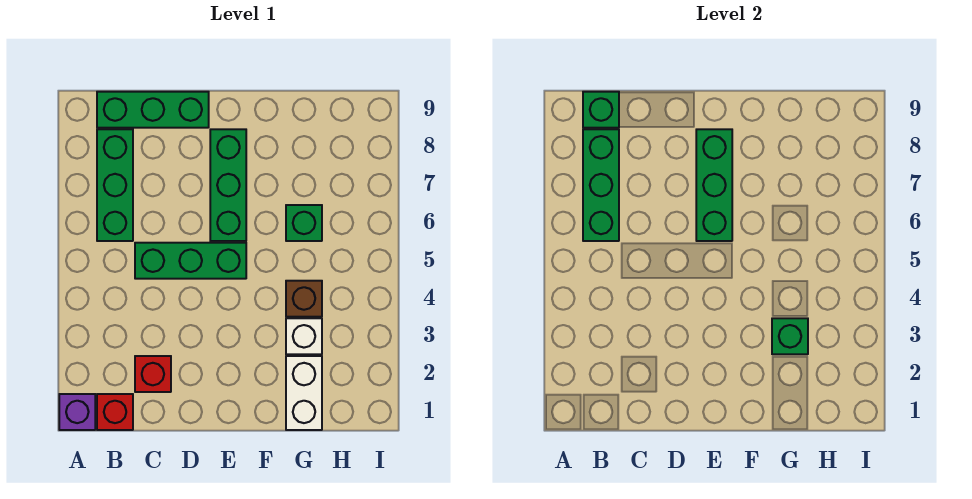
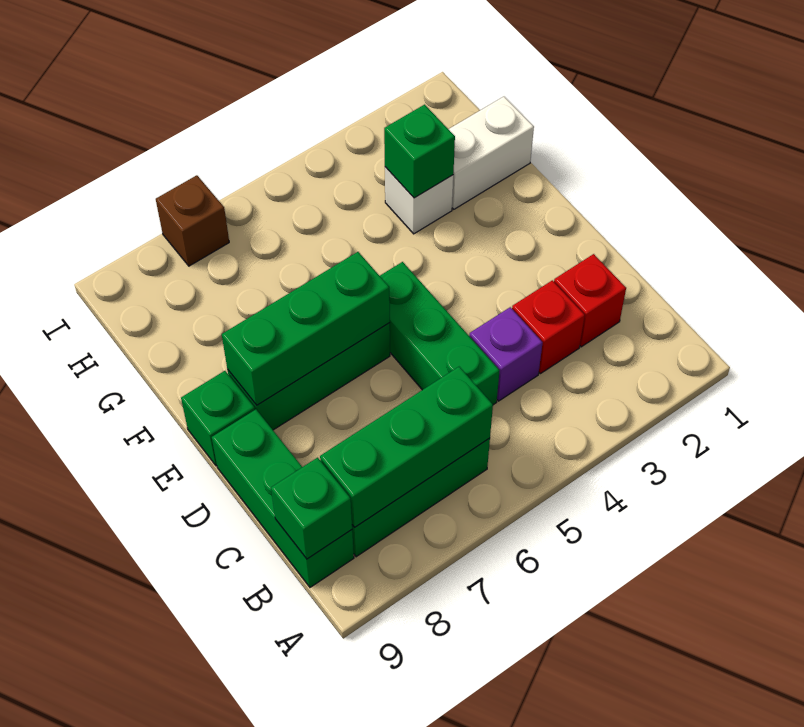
purple 1x1 brick [59,394,95,430] -> purple 1x1 brick moved to [469,307,543,401]
red 1x1 brick [97,394,133,430] -> red 1x1 brick moved to [512,280,585,374]
brown 1x1 brick [286,281,322,317] -> brown 1x1 brick moved to [156,175,229,266]
green 1x1 brick [286,205,322,241] -> green 1x1 brick moved to [181,371,255,466]

